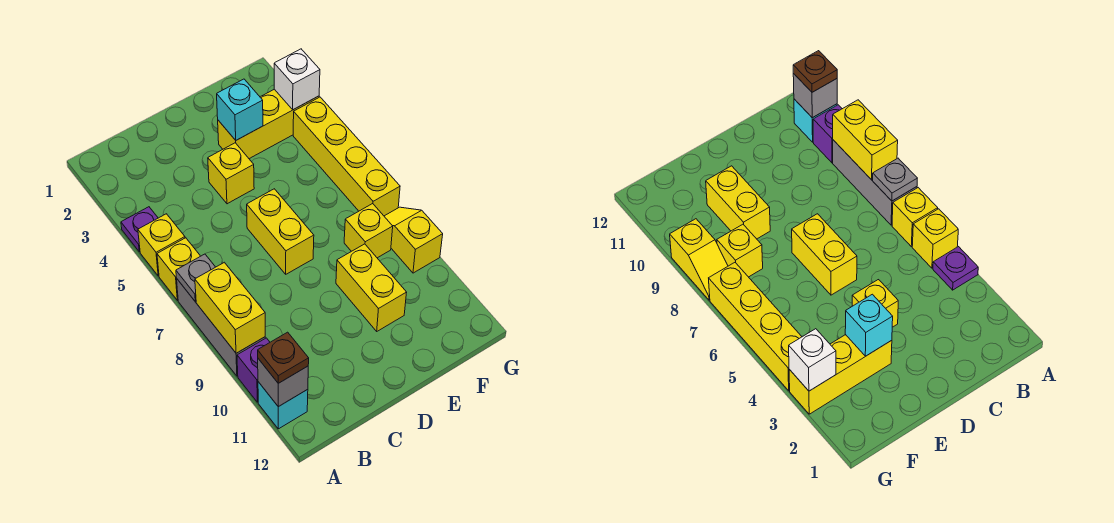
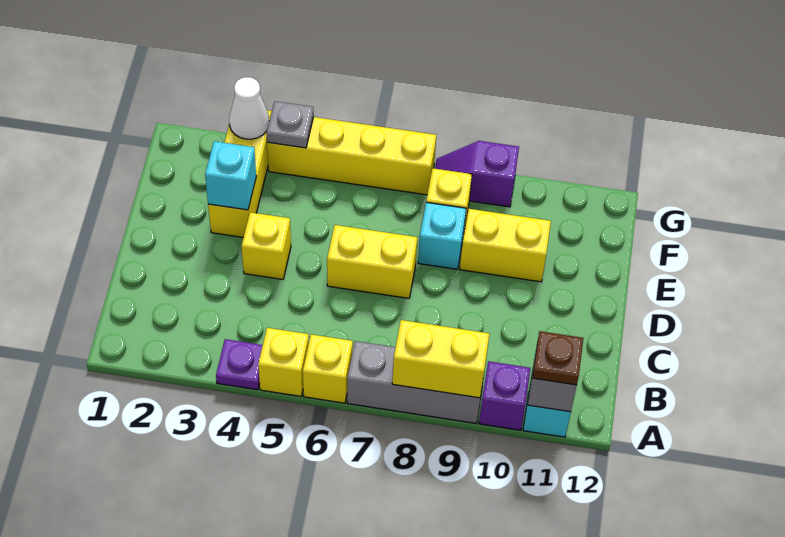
grey 1x1 plate [176,254,215,302] -> grey 1x1 plate moved to [267,101,314,148]
none -> cyan 1x1 brick [418,202,466,269]
white 1x1 brick [274,49,320,110] -> white 1x1 cone [229,77,269,139]
yellow 1x2 slope [384,207,443,273] -> purple 1x2 slope [435,141,519,207]

